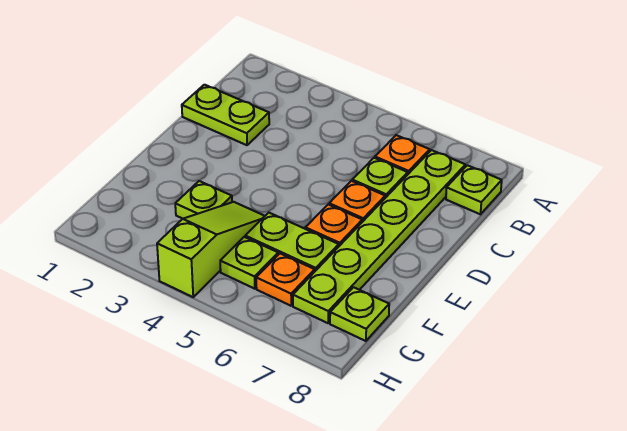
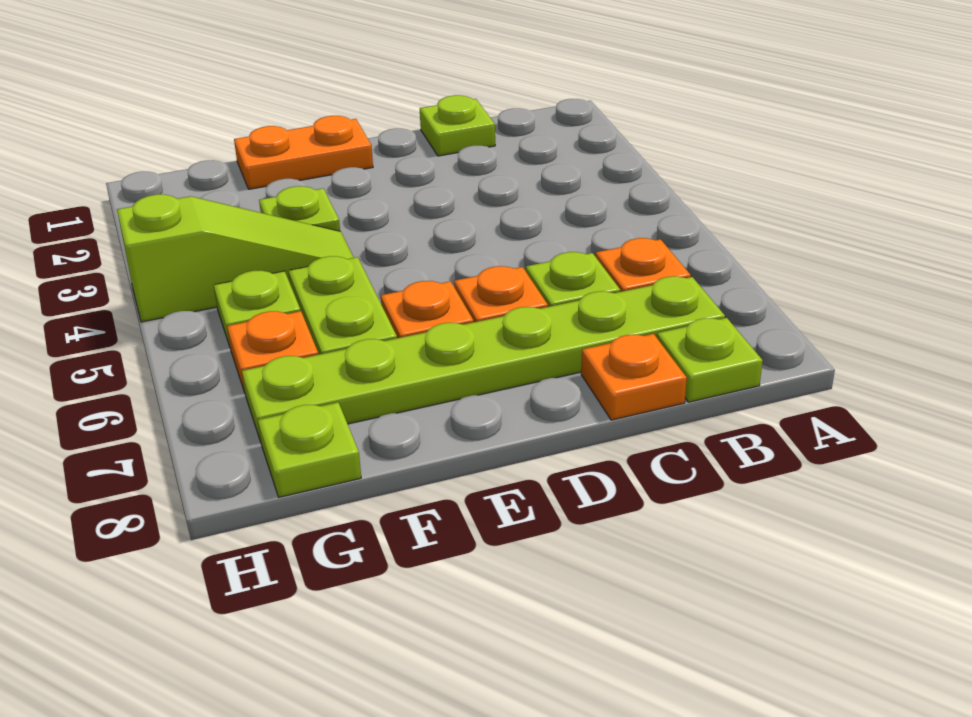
lime 1x2 plate [182,85,269,145] -> lime 1x1 plate [420,95,495,156]
none -> orange 1x1 plate [581,334,687,420]
none -> orange 1x2 plate [234,116,373,189]

